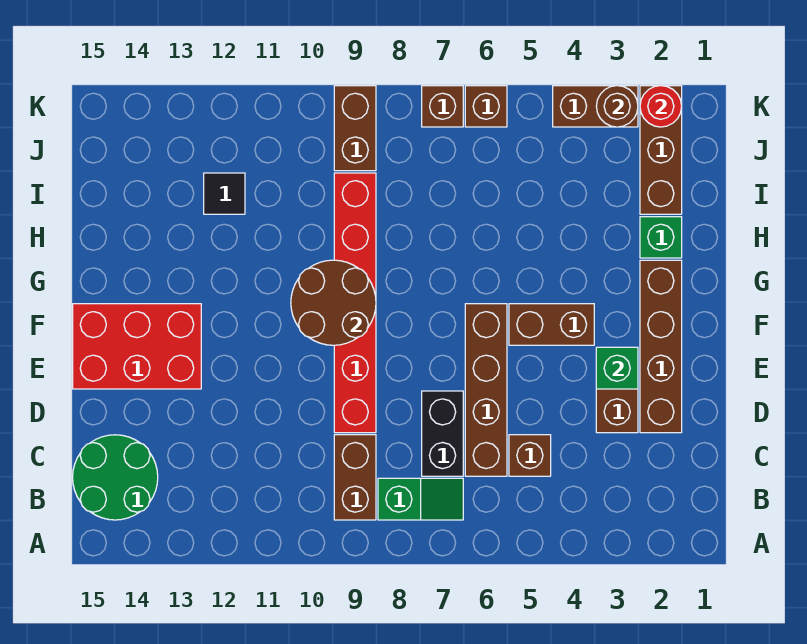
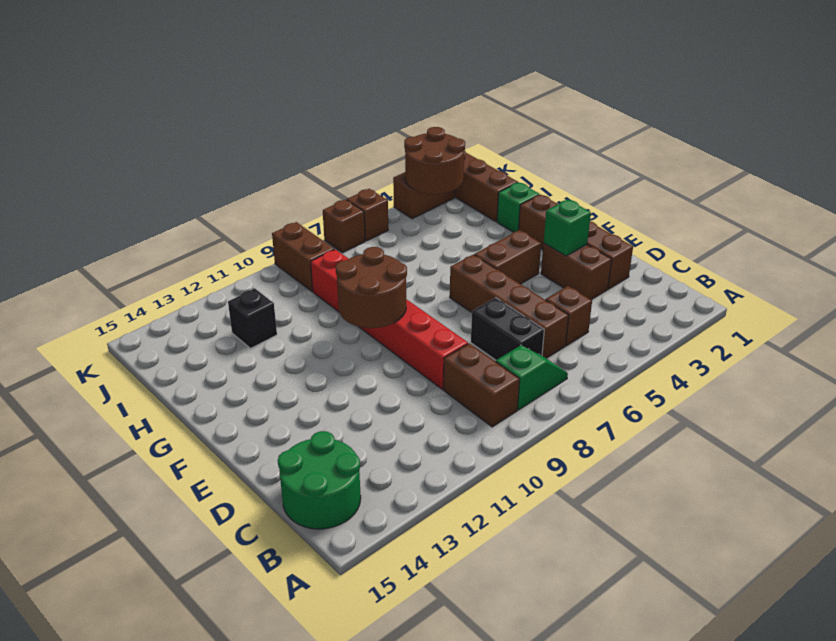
red 2x3 brick [73,304,201,389] -> none
black 1x1 tile [204,173,245,214] -> black 1x1 brick [228,288,277,348]
red 1x1 round brick [640,86,682,127] -> none
brown 1x1 round brick [596,86,638,127] -> brown 2x2 round brick [404,127,465,194]

